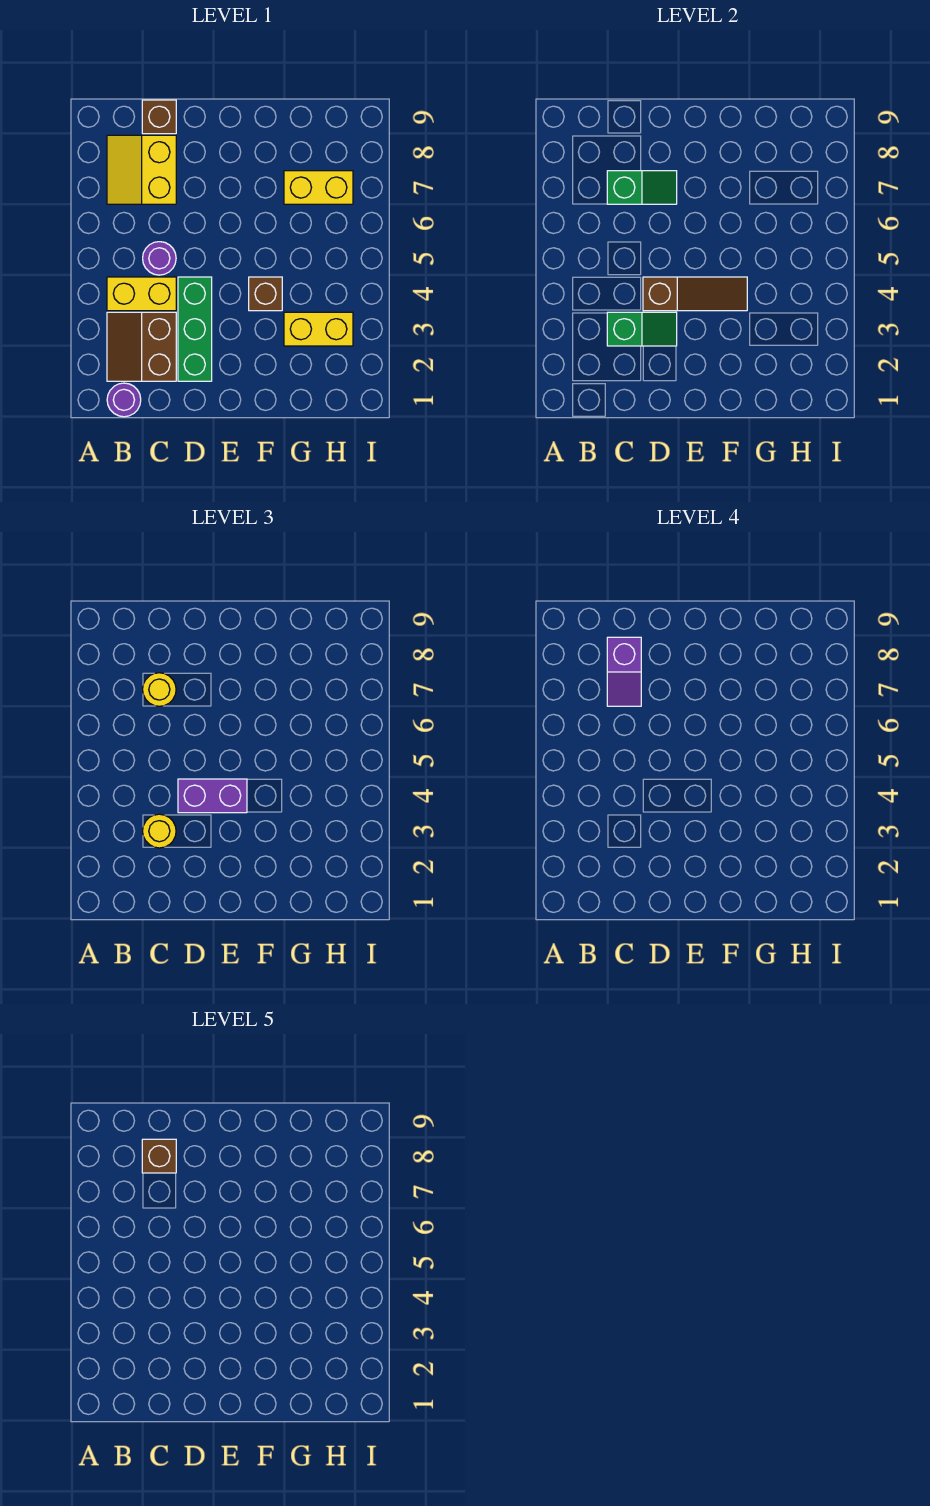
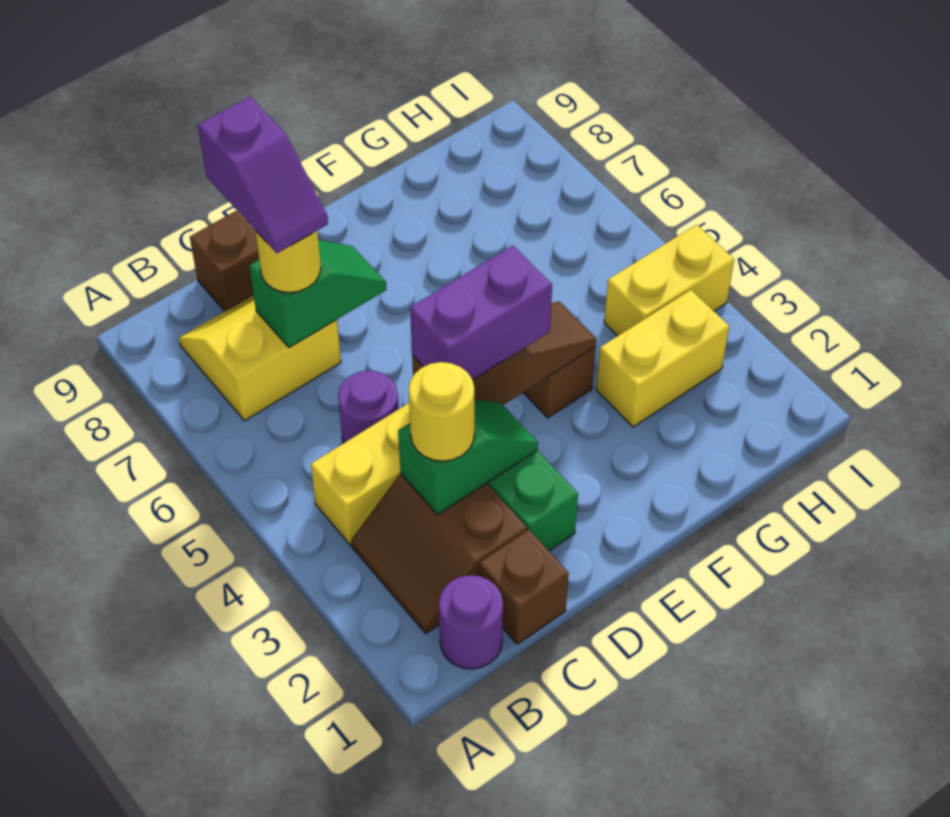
yellow 2x2 slope [107,135,176,204] -> yellow 2x2 slope turned to [179,295,341,421]
brown 1x1 brick [142,1139,176,1173] -> brown 1x1 brick moved to [479,530,569,644]
yellow 1x2 brick [284,171,353,204] -> yellow 1x2 brick moved to [604,224,734,336]

